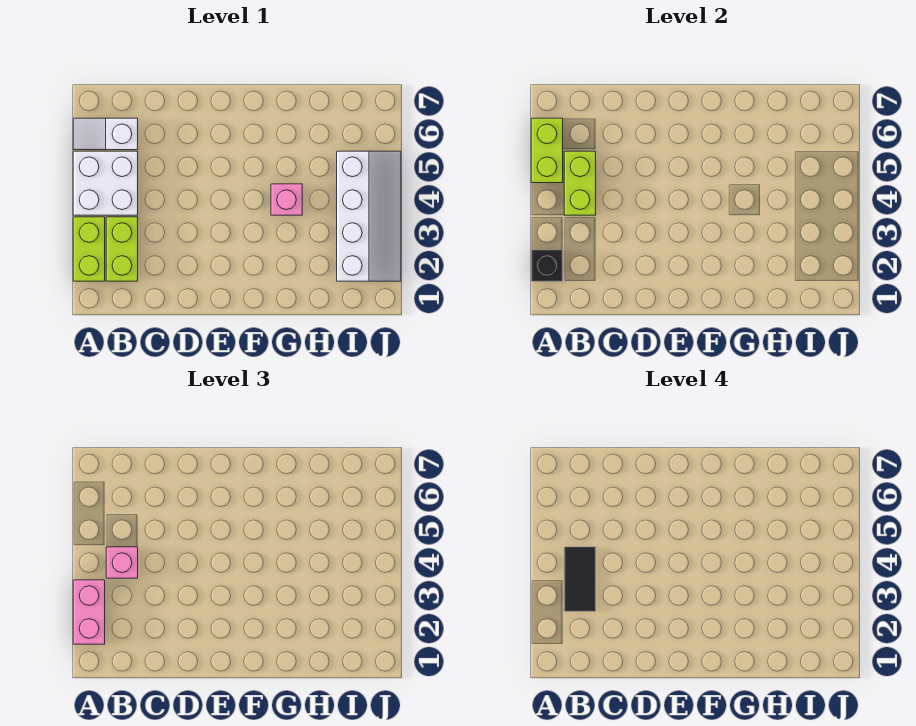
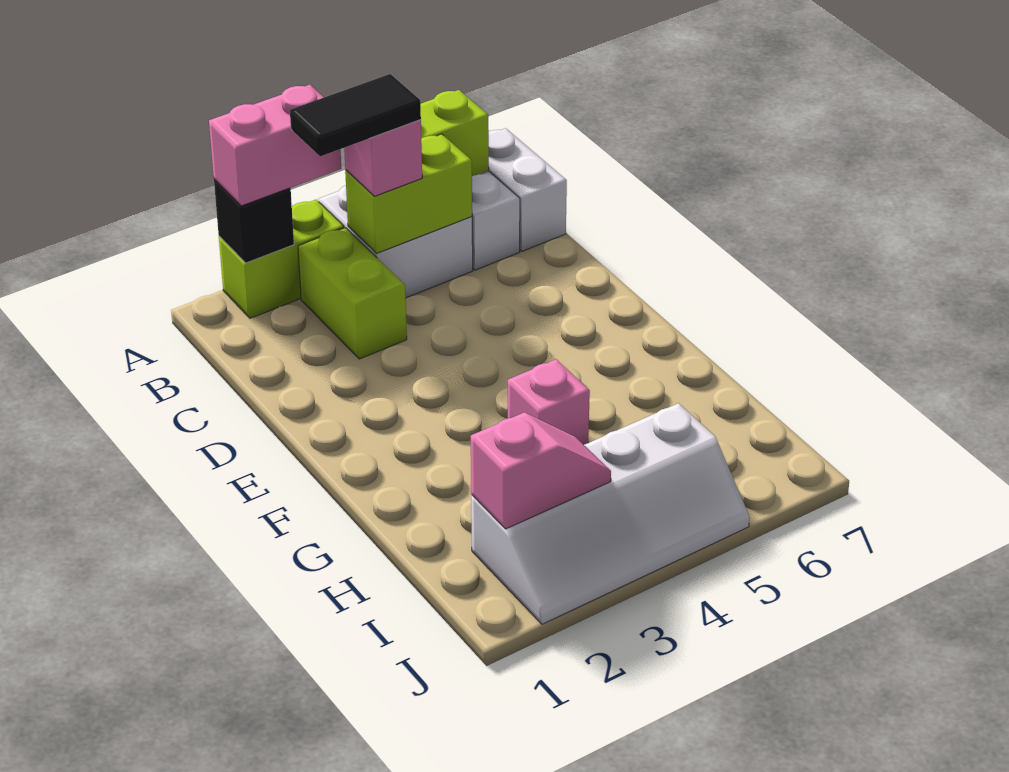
none -> white 1x2 brick [481,128,567,251]
lime 1x2 brick [106,217,138,281] -> lime 1x2 brick turned to [298,228,407,359]
none -> pink 1x2 slope [471,413,611,529]

